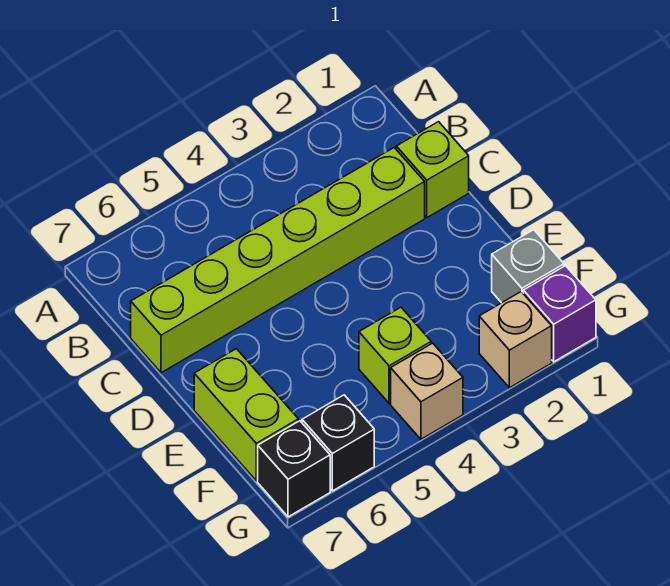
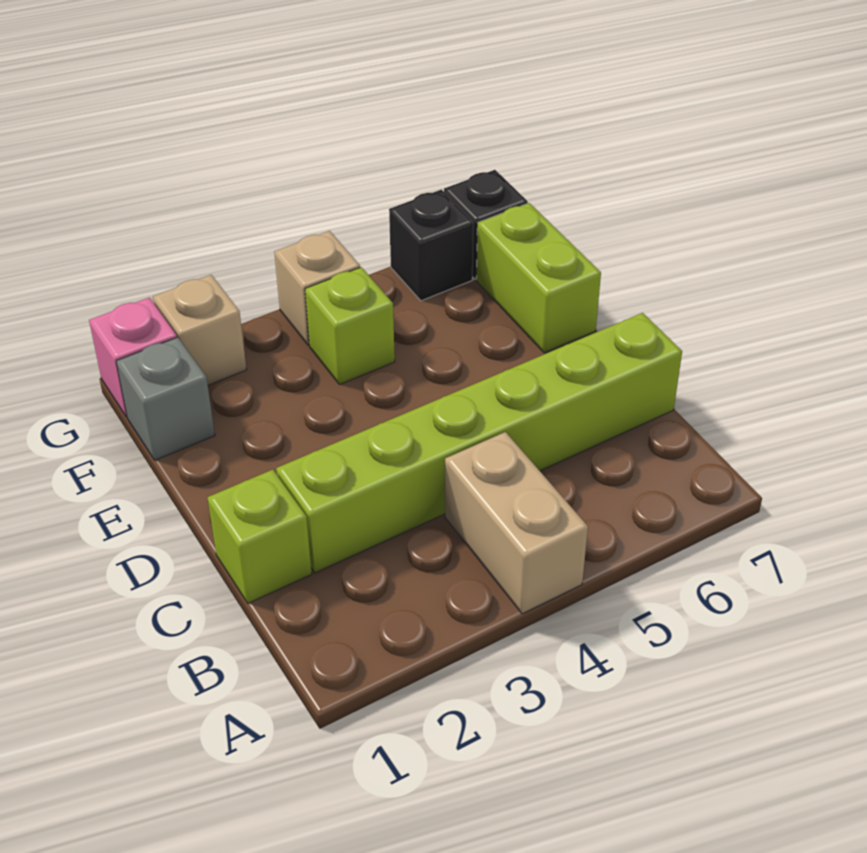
none -> tan 1x2 brick [445,432,588,614]
purple 1x1 brick [523,266,596,362] -> pink 1x1 brick [89,298,177,417]

